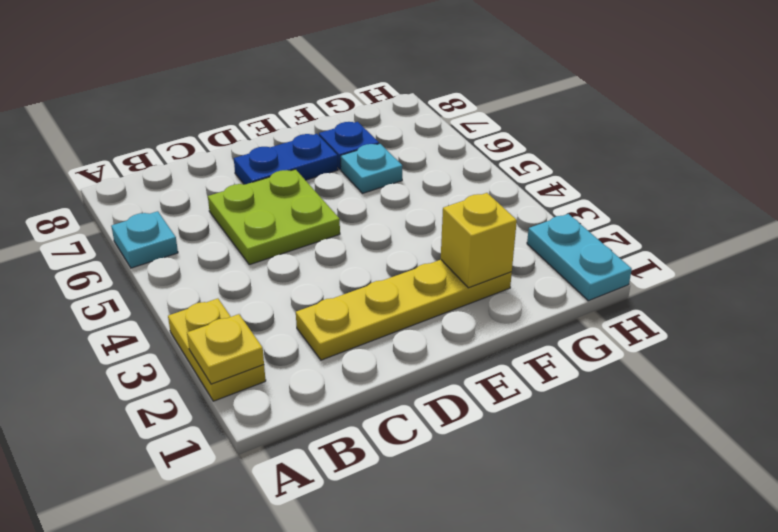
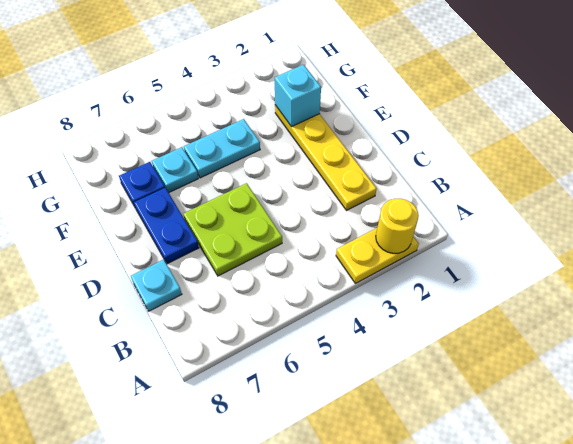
yellow 1x1 plate [187,314,264,384] -> yellow 1x1 round brick [376,198,419,253]
cyan 1x1 plate [111,211,178,268] -> cyan 1x1 plate moved to [131,260,182,311]
yellow 1x1 brick [441,193,517,288] -> cyan 1x1 brick [275,65,321,127]
cyan 1x2 plate [527,214,632,301] -> cyan 1x2 plate moved to [184,119,260,178]

